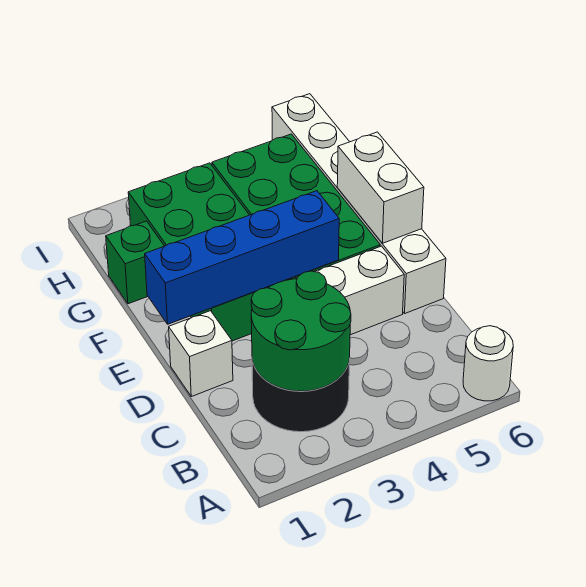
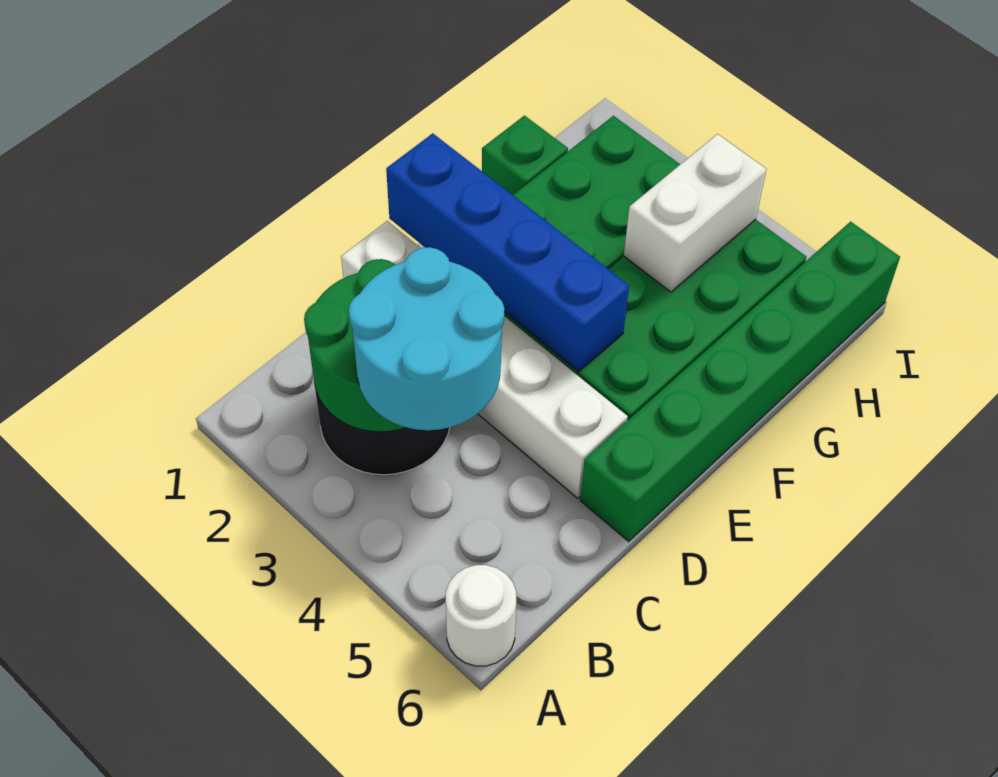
none -> cyan 2x2 round brick [349,247,504,430]
white 1x6 brick [272,94,446,313] -> green 1x6 brick [580,222,900,541]
white 1x2 brick [337,132,424,243] -> white 1x2 brick moved to [624,134,766,292]

